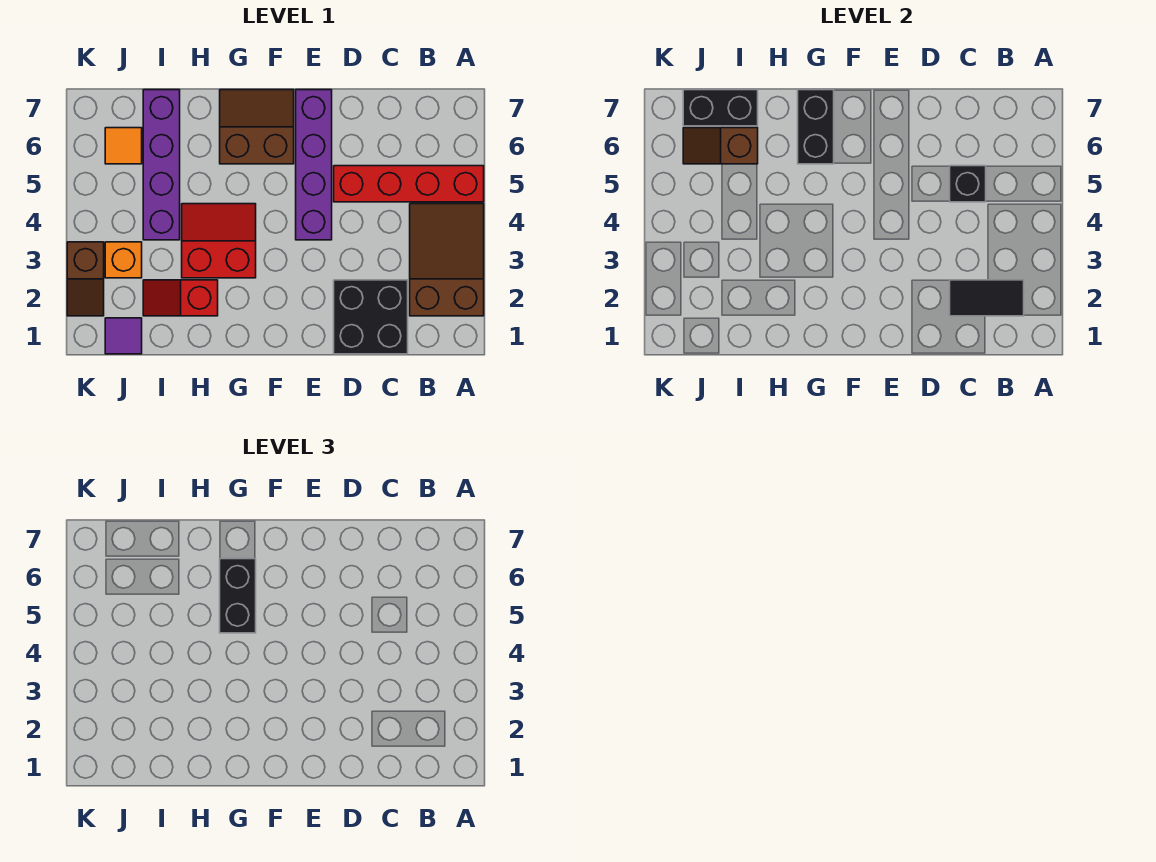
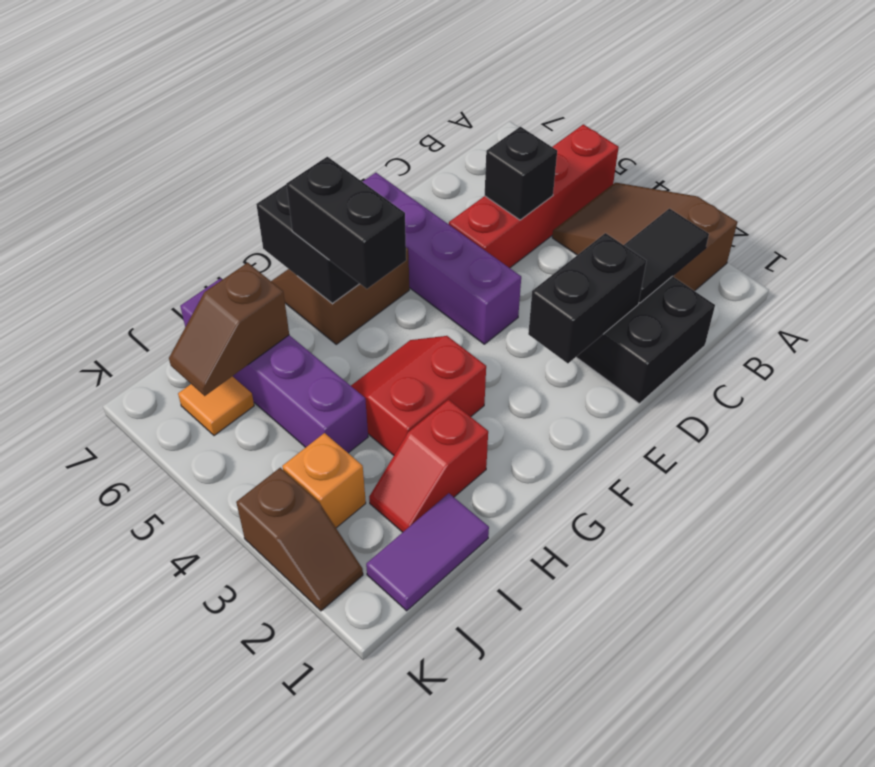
black 1x2 brick [683,90,758,126] -> black 1x2 brick moved to [528,233,646,363]
purple 1x1 tile [105,318,142,354] -> purple 1x2 tile [366,493,489,611]

